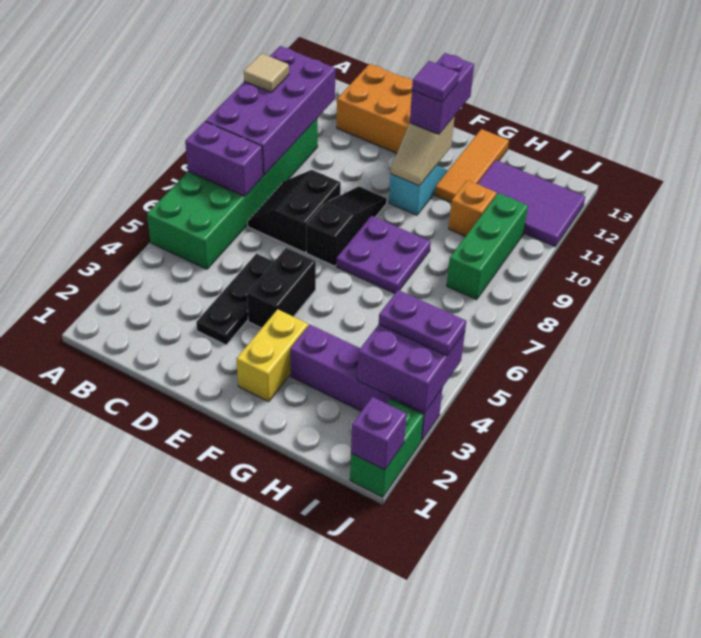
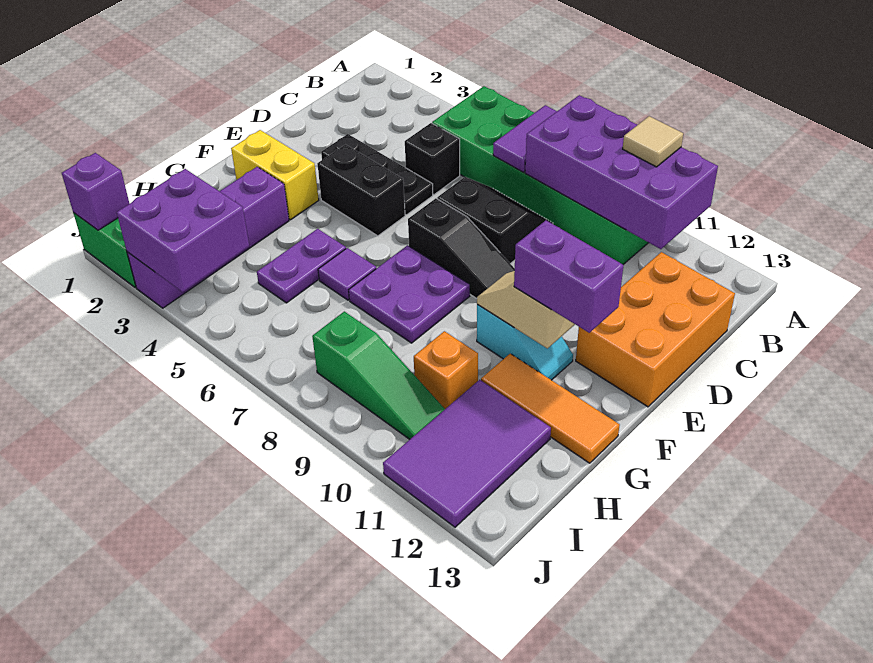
purple 1x2 brick [185,121,263,196] -> purple 1x2 tile [493,105,557,172]
none -> black 1x1 brick [405,123,460,195]
purple 1x1 tile [412,61,459,102] -> purple 1x1 tile moved to [318,248,376,300]
purple 1x2 plate [379,290,466,356] -> purple 1x2 plate moved to [257,229,346,303]
green 1x3 brick [447,193,528,300] -> green 1x3 slope [312,311,445,439]

